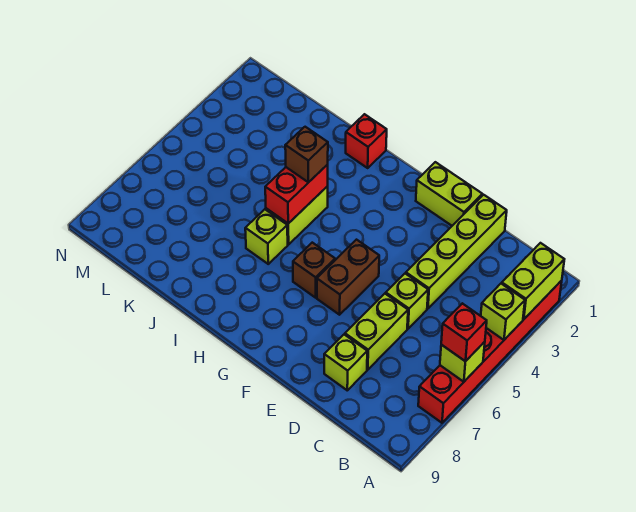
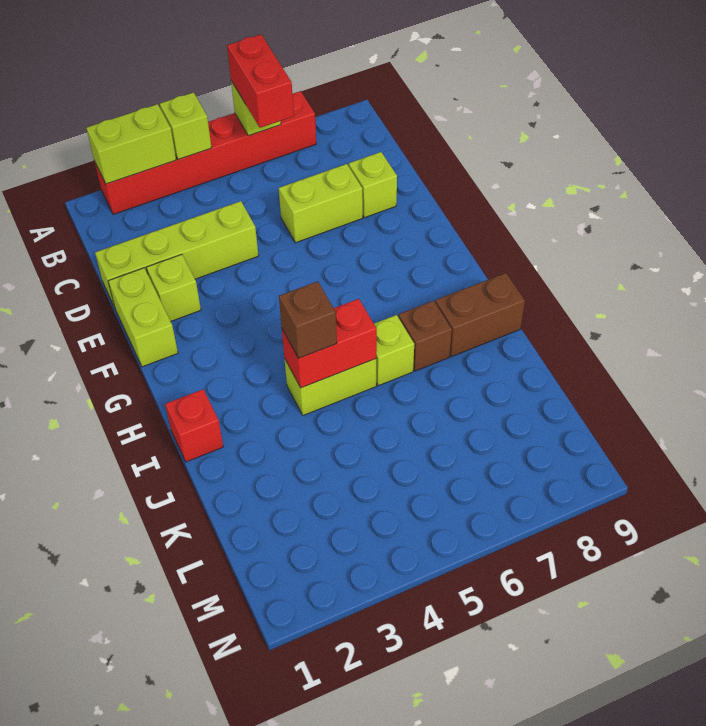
red 1x1 brick [441,303,487,361] -> red 1x2 brick [227,34,294,128]
lime 1x1 brick [386,273,428,329] -> lime 1x1 brick moved to [146,254,201,321]
brown 1x2 brick [317,240,379,315] -> brown 1x2 brick moved to [435,273,525,357]
brown 1x1 brick [293,243,335,298] -> brown 1x1 brick moved to [398,301,452,371]

